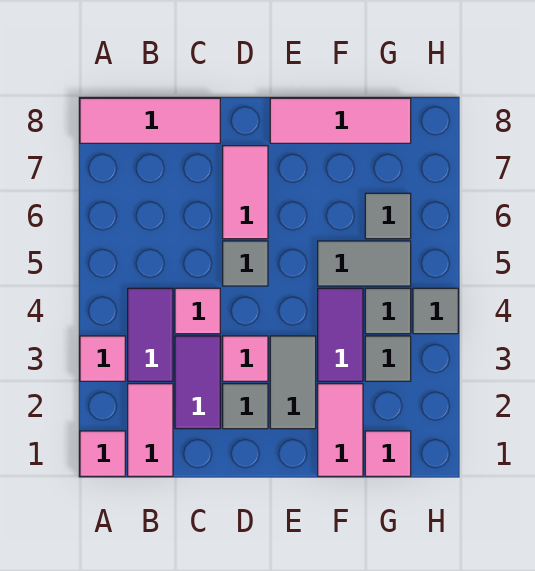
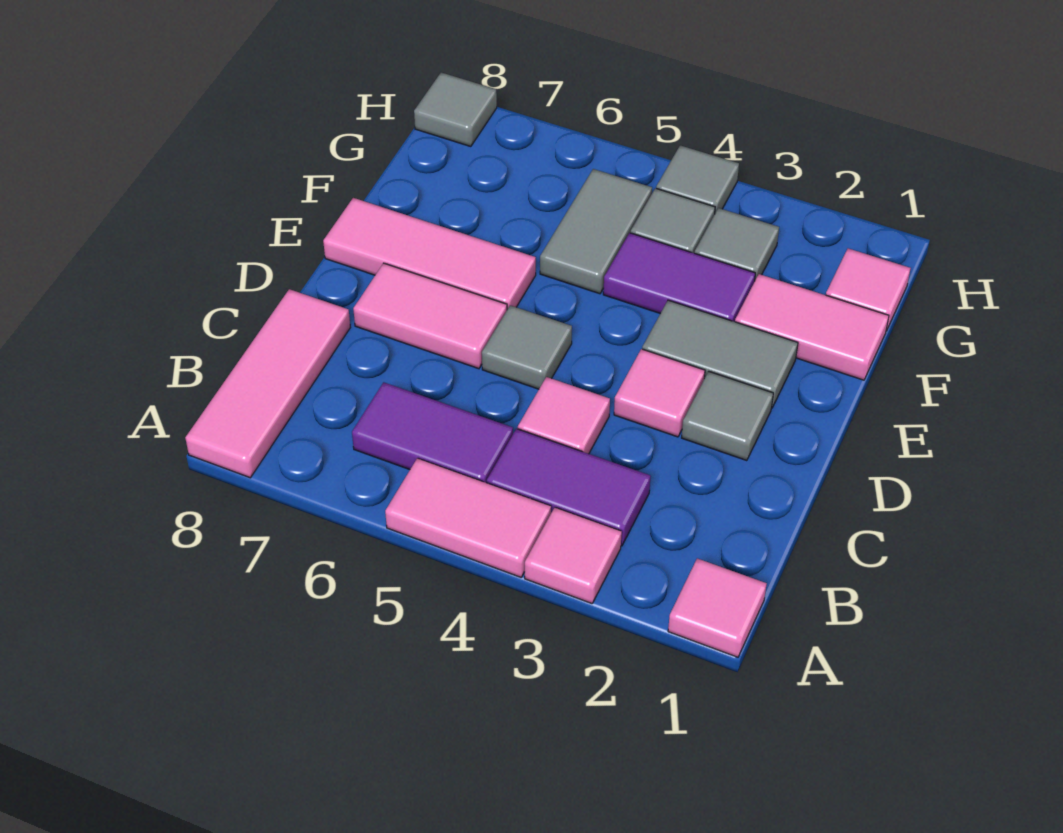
pink 1x2 tile [128,384,173,476] -> pink 1x2 tile moved to [385,458,551,577]
purple 1x2 tile [175,336,220,429] -> purple 1x2 tile moved to [352,382,513,483]
pink 1x3 tile [270,98,411,143] -> pink 1x3 tile turned to [323,198,536,310]
grey 1x1 tile [365,193,411,239] -> grey 1x1 tile moved to [414,72,497,147]

